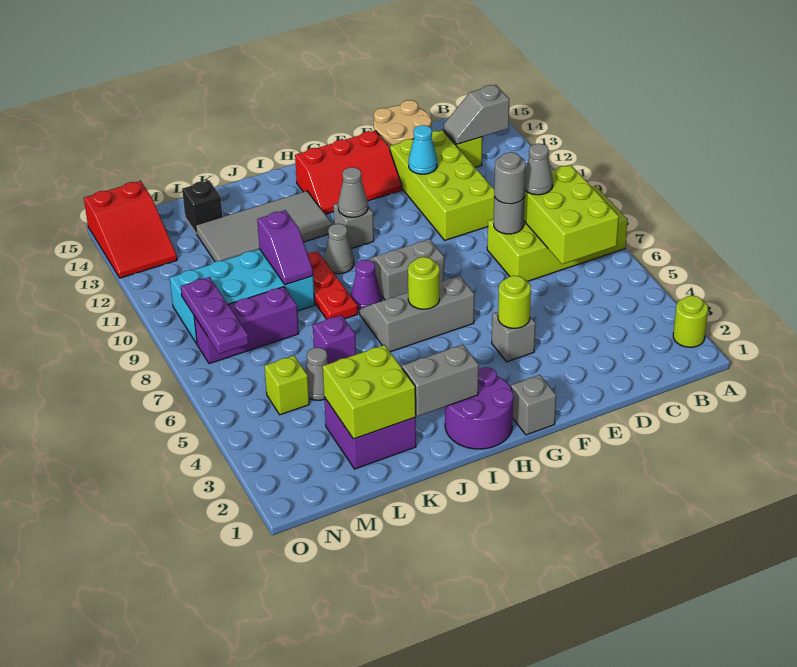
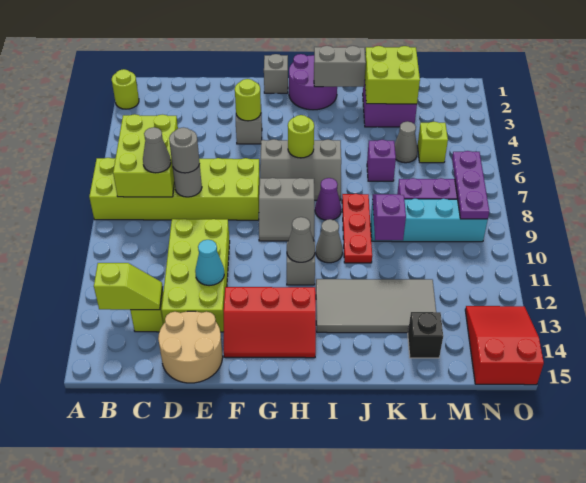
lime 2x4 brick [487,186,627,281] -> lime 2x6 brick [89,158,260,220]
grey 1x2 slope [444,85,509,144] -> lime 1x2 slope [94,263,163,310]
red 2x3 slope [295,131,402,214] -> red 2x3 slope turned to [224,287,316,358]
cyan 2x4 brick [170,249,315,344] -> cyan 1x4 brick [371,199,488,242]

